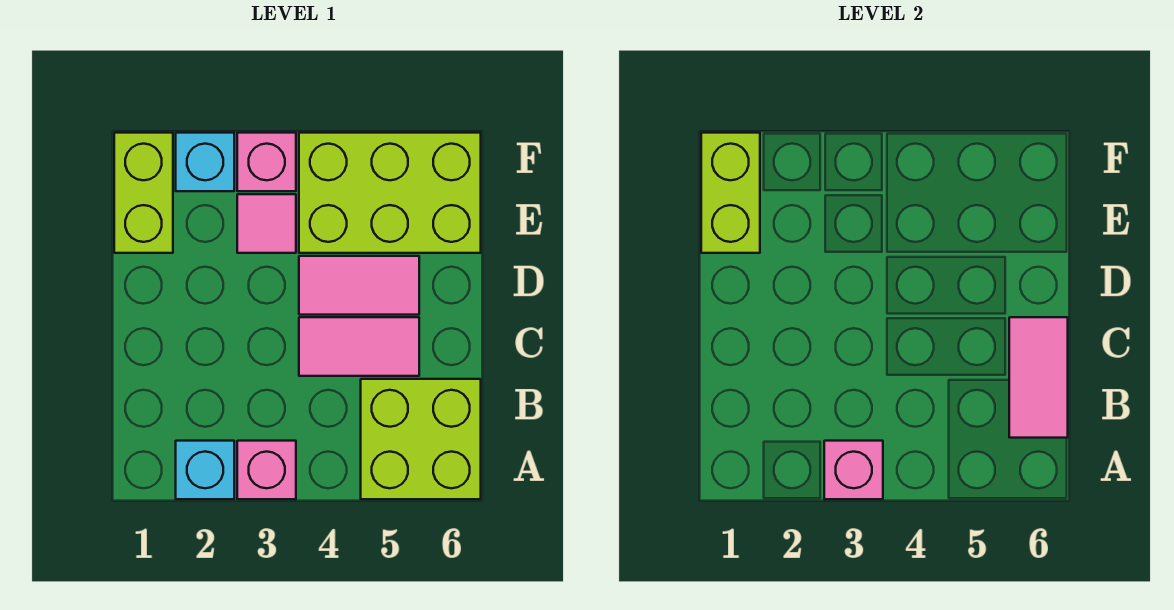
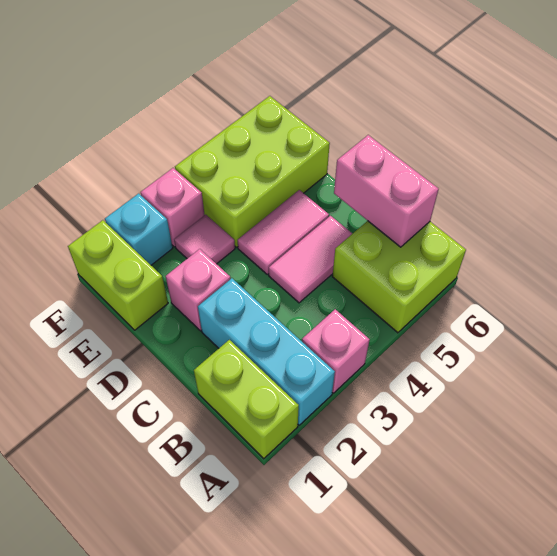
cyan 1x1 brick [176,441,234,499] -> cyan 1x3 brick [198,278,335,425]
pink 1x1 brick [824,441,883,499] -> pink 1x1 brick moved to [166,249,231,331]
pink 1x2 tile [1009,317,1068,438] -> pink 1x2 brick [334,135,439,247]
lime 1x2 brick [701,133,760,253] -> lime 1x2 brick moved to [194,340,299,459]

